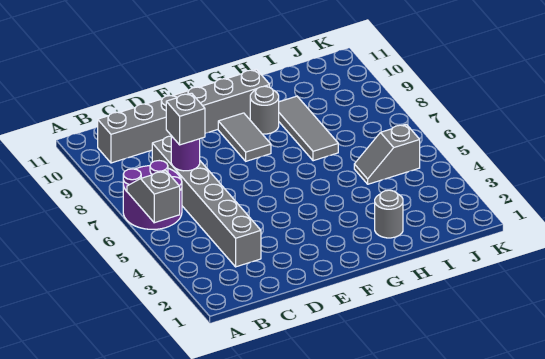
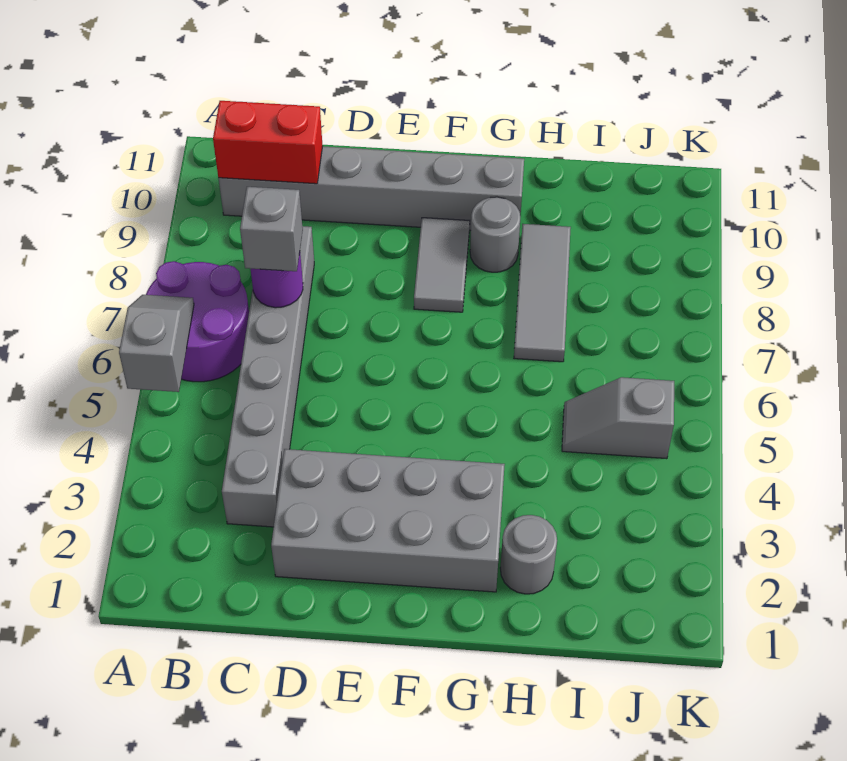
none -> red 1x2 brick [213,101,323,184]
none -> grey 2x4 brick [271,449,505,592]

